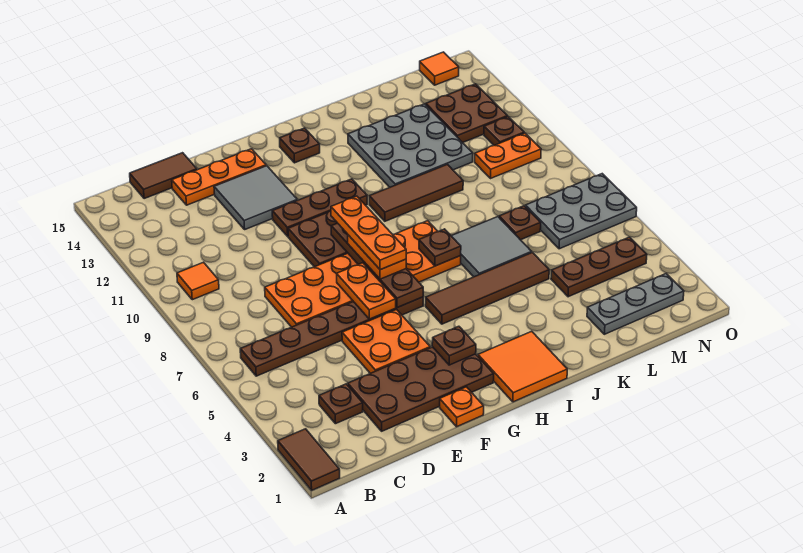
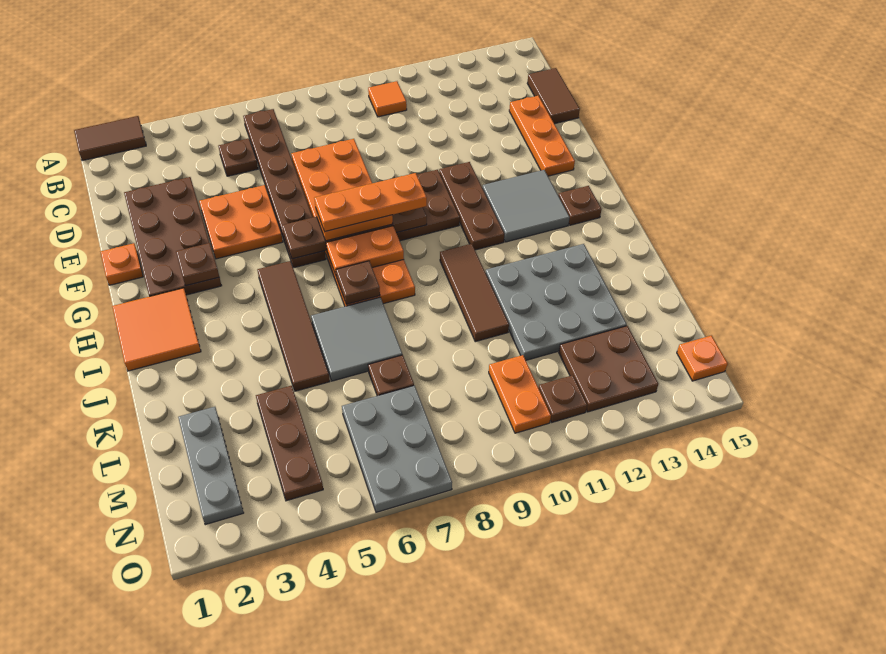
brown 1x1 plate [319,384,363,424] -> brown 1x1 plate moved to [218,139,258,176]
grey 2x2 tile [214,166,297,229] -> grey 2x2 tile moved to [482,170,570,242]
orange 1x2 plate [337,263,396,319] -> orange 1x2 plate moved to [326,226,404,275]
orange 1x1 tile [420,52,459,85] -> orange 1x1 plate [677,335,728,381]

